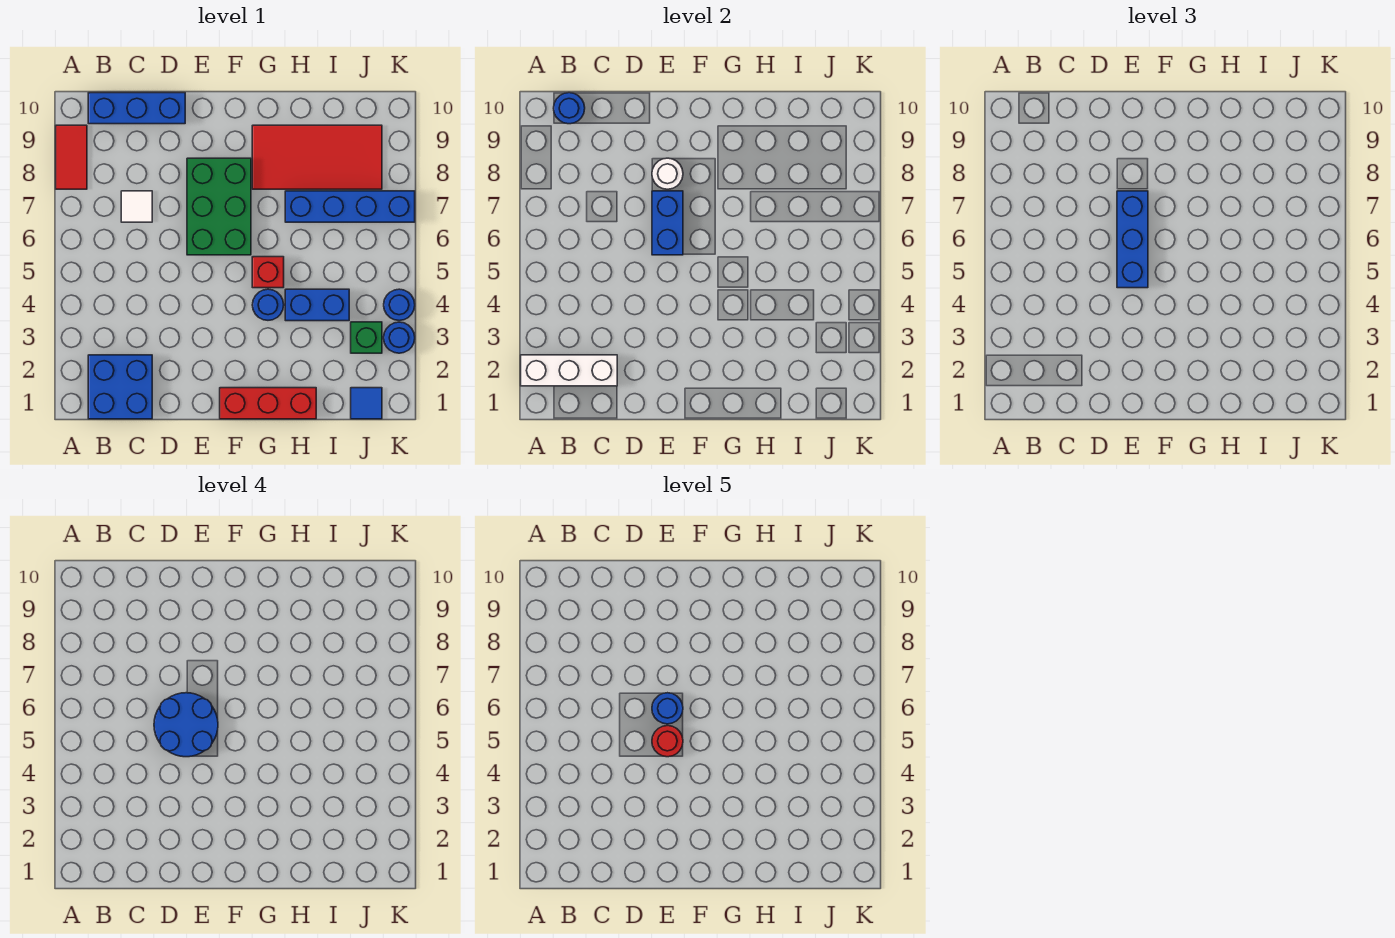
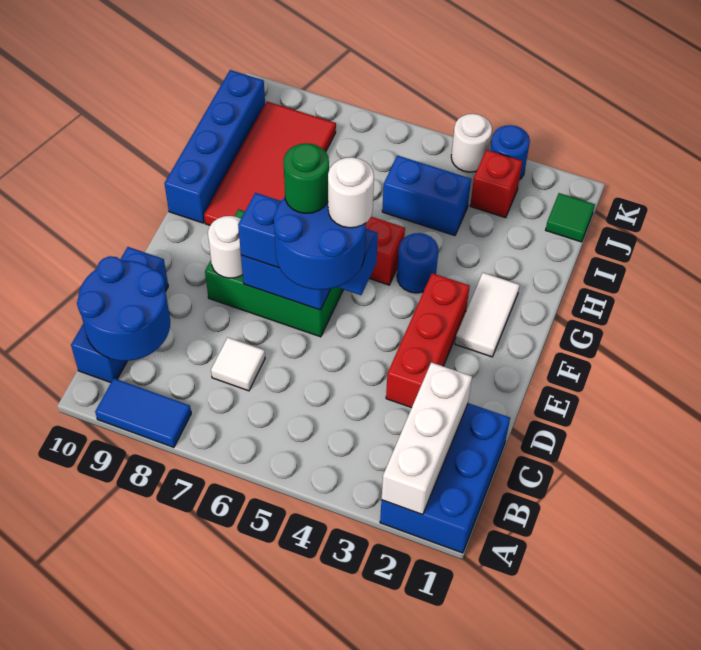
red 1x2 tile [56,125,87,189] -> blue 1x2 tile [95,378,191,447]
blue 2x2 brick [88,355,152,419] -> blue 2x3 brick [380,403,510,553]
blue 1x1 round brick [554,93,585,124] -> blue 2x2 round brick [77,256,170,361]
red 1x1 round brick [652,726,683,757] -> white 1x1 round brick [328,157,374,228]
blue 1x1 round brick [652,693,683,724] -> green 1x1 round brick [283,143,329,213]
red 1x3 brick [220,388,316,419] -> red 1x3 brick moved to [386,273,470,408]
none -> white 1x2 tile [455,273,520,357]
blue 1x2 brick [285,289,349,321] -> blue 1x2 brick turned to [382,155,471,236]
blue 1x4 brick [285,191,415,222] -> blue 1x4 brick moved to [164,70,265,223]
blue 1x1 tile [351,388,382,419] -> green 1x1 tile [546,193,595,242]
green 1x1 brick [351,322,382,353] -> red 1x1 brick [470,150,522,218]
blue 1x1 round brick [384,289,415,321] -> white 1x1 round brick [451,114,492,172]

